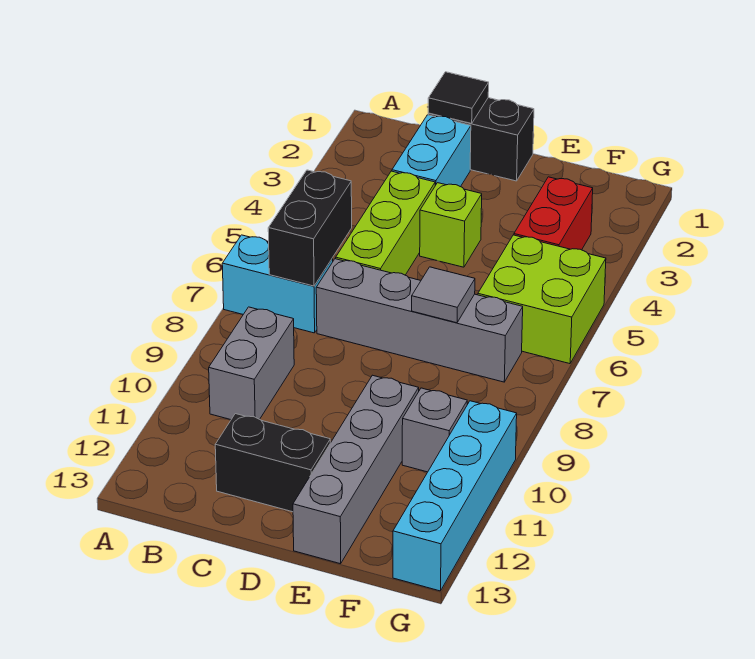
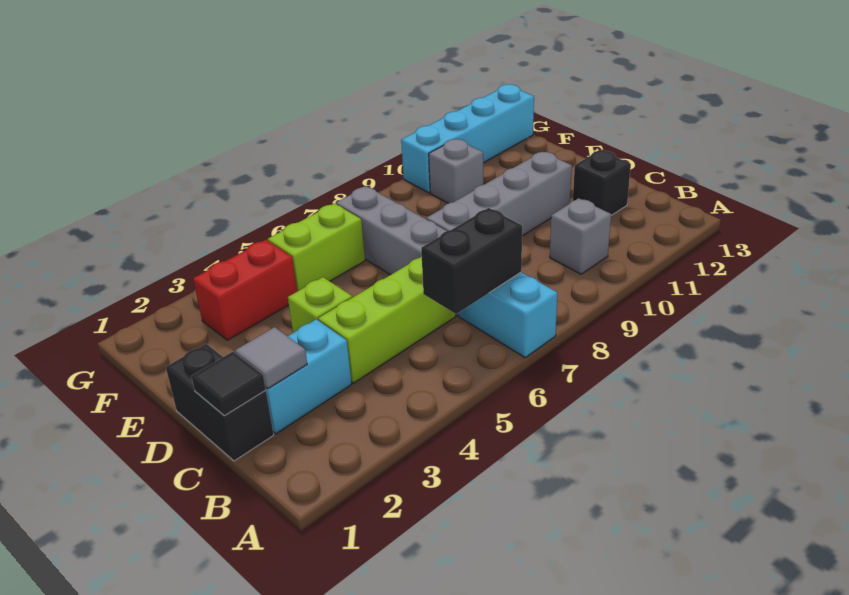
grey 1x2 brick [209,307,294,420] -> grey 1x1 brick [550,198,611,274]
black 1x2 brick [215,414,330,512] -> black 1x1 brick [573,151,631,215]
grey 1x1 tile [412,267,475,323] -> grey 1x1 tile moved to [235,327,307,389]
grey 1x4 brick [293,375,419,564] -> grey 1x4 brick moved to [426,152,572,236]
lime 2x2 brick [478,235,606,364] -> lime 1x2 brick [268,203,365,291]

